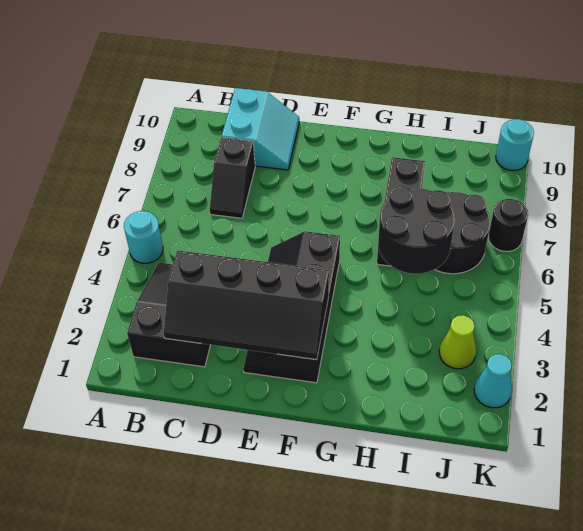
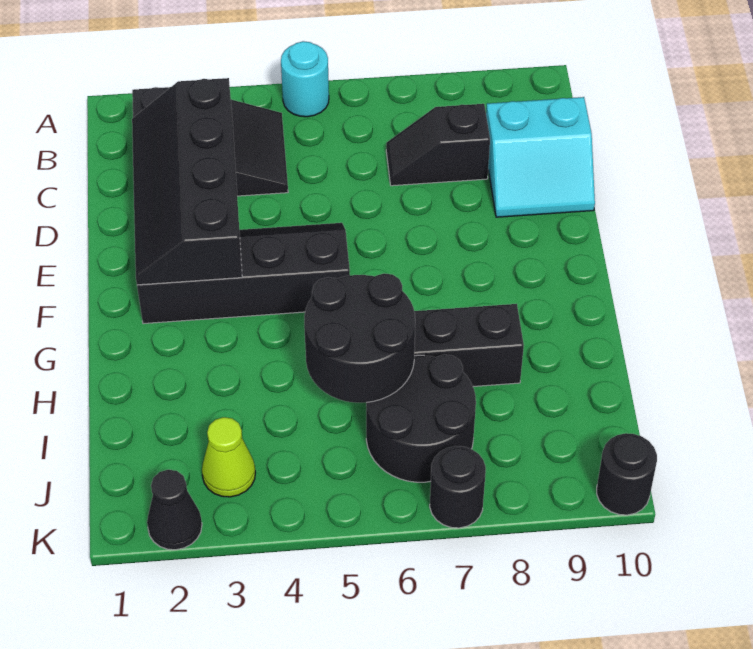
cyan 1x1 cone [474,354,512,408] -> black 1x1 cone [147,470,202,550]
cyan 1x1 round brick [496,119,534,170] -> black 1x1 round brick [597,433,657,515]

